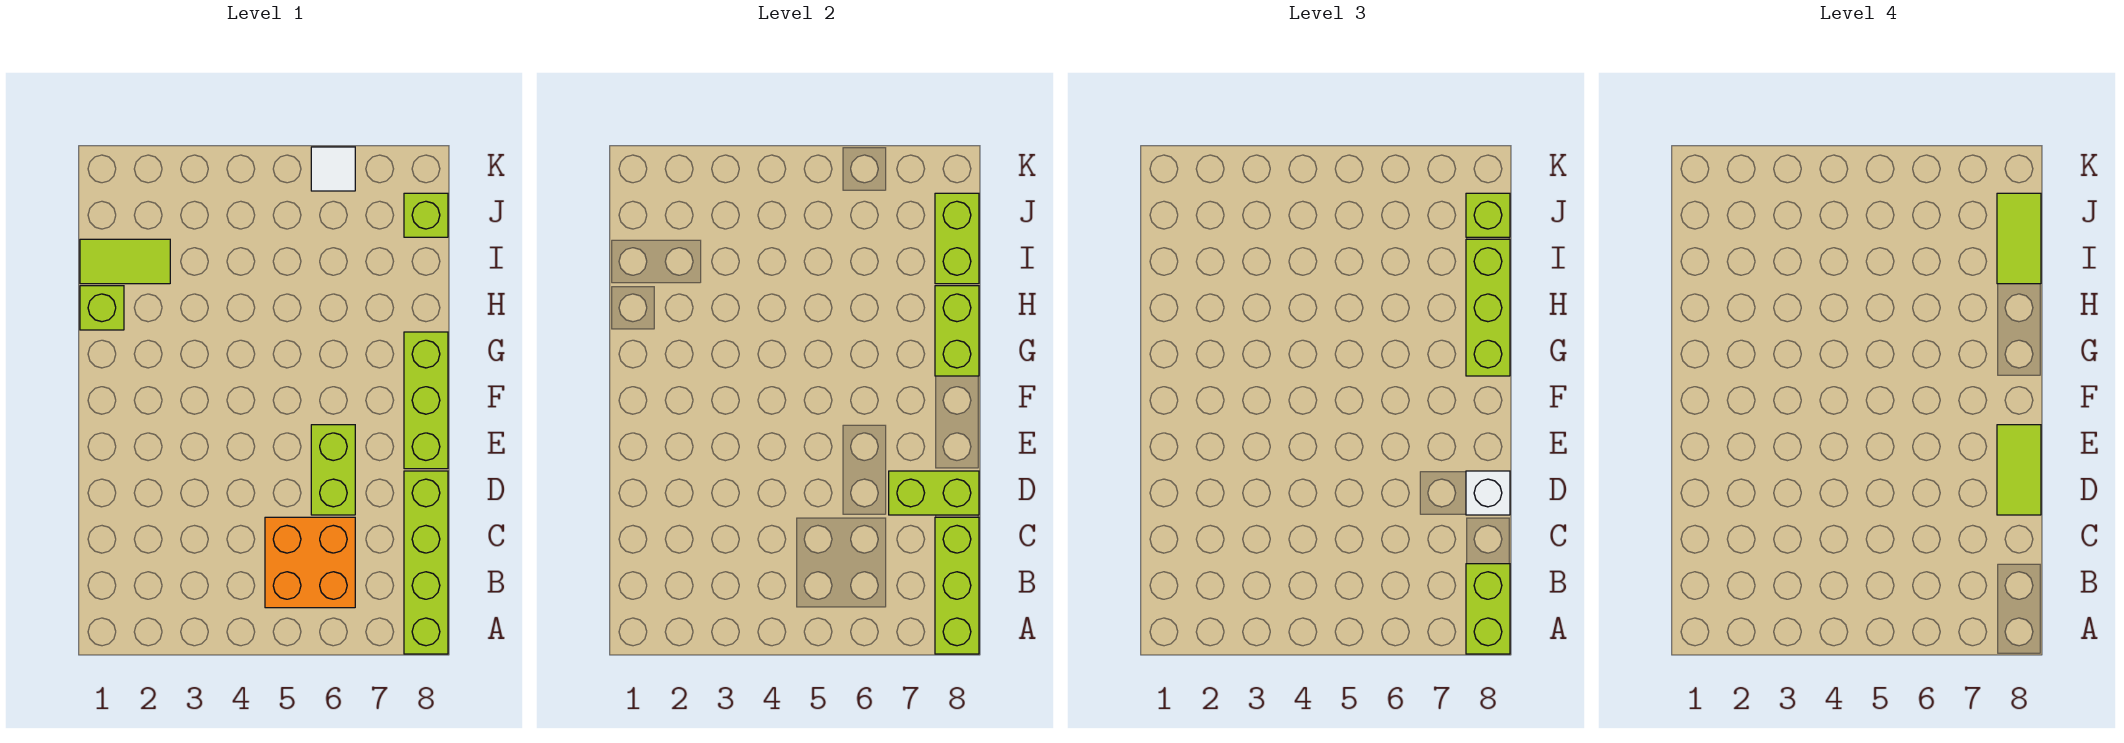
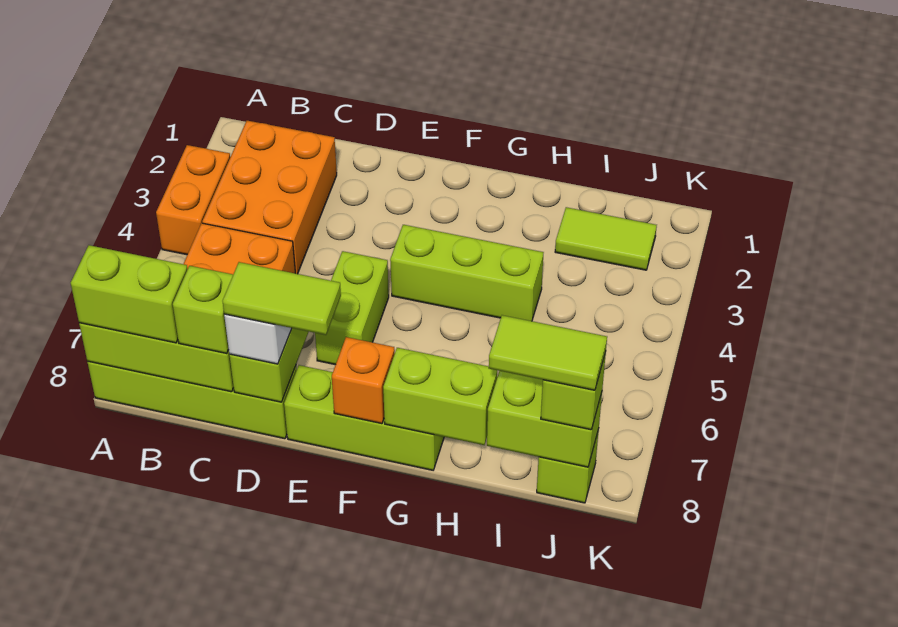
none -> orange 1x2 brick [156,145,230,255]
none -> orange 2x3 brick [202,121,337,274]
lime 1x2 brick [311,425,355,515] -> lime 1x2 brick turned to [315,251,389,365]
none -> orange 1x1 brick [332,337,395,424]
lime 1x3 brick [1466,239,1510,376] -> lime 1x3 brick moved to [390,225,544,321]
lime 1x1 brick [80,286,124,330] -> lime 1x1 brick moved to [173,266,233,354]
lime 1x2 tile [80,239,170,284] -> lime 1x2 tile turned to [555,207,657,270]
white 1x1 tile [311,147,355,191] -> none

